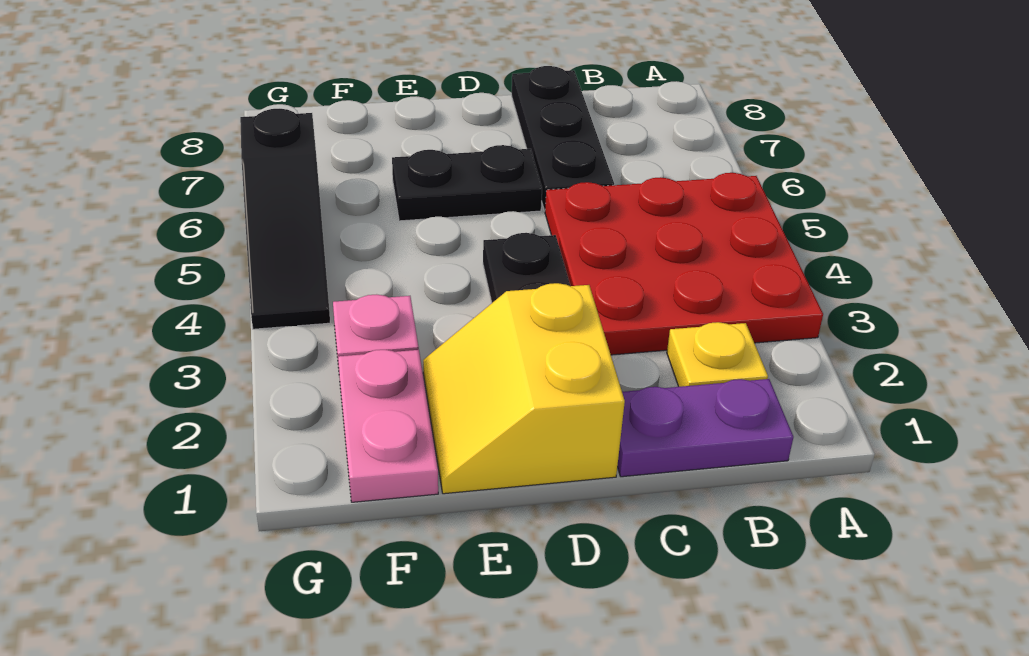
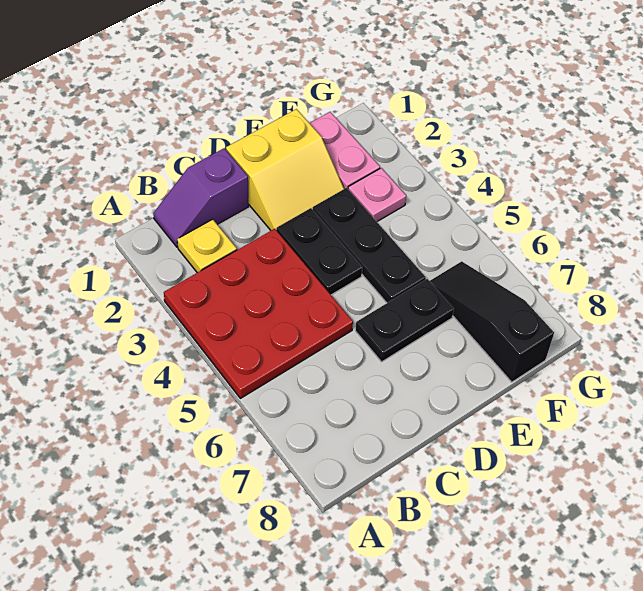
purple 1x2 plate [617,379,793,477] -> purple 1x2 slope [153,148,248,247]
black 1x3 plate [512,66,614,211] -> black 1x3 plate moved to [312,188,426,303]
yellow 2x2 slope [423,283,625,494] -> yellow 2x2 slope turned to [226,109,344,230]
black 1x3 slope [240,109,330,329] -> black 1x3 slope moved to [430,261,554,382]

